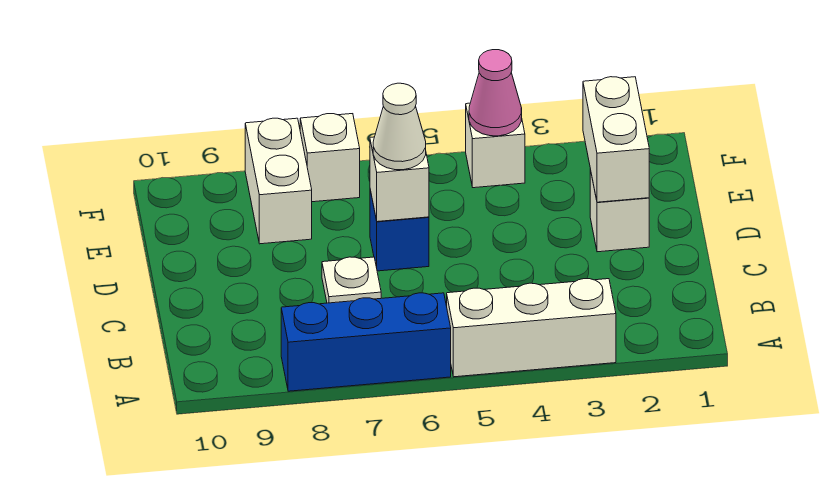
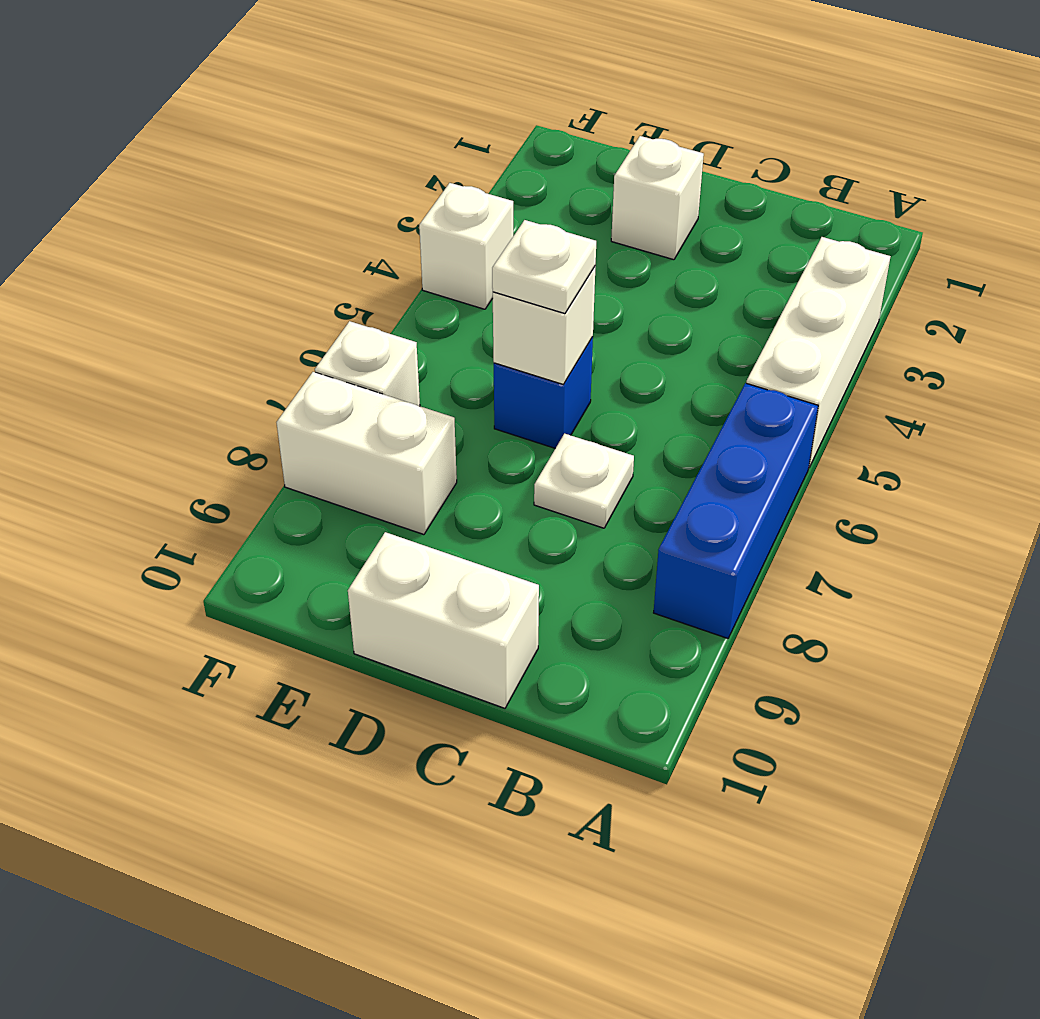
white 1x2 brick [583,77,649,202] -> white 1x2 brick moved to [348,532,539,708]
white 1x1 cone [373,83,426,170] -> white 1x1 plate [492,220,596,314]
pink 1x1 cone [469,50,522,136] -> none

